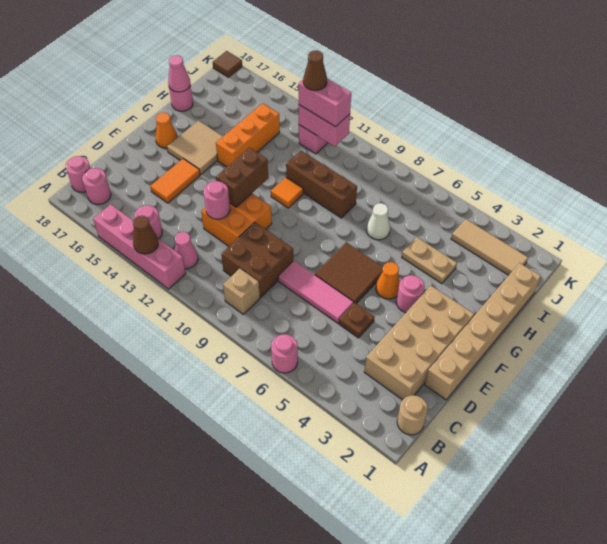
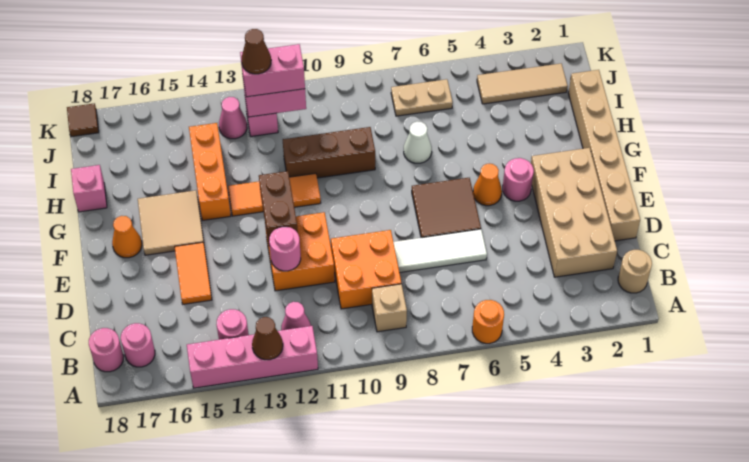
pink 1x1 round brick [271,334,298,373] -> orange 1x1 round brick [472,300,504,344]
brown 2x2 brick [221,222,293,297] -> orange 2x2 brick [331,230,401,309]
brown 1x1 plate [339,303,375,338] -> none
pink 1x3 tile [278,261,354,323] -> white 1x3 tile [393,229,487,273]
orange 1x1 tile [271,177,303,208] -> orange 1x3 tile [228,173,321,216]
tan 1x2 plate [402,237,457,284] -> tan 1x2 plate moved to [391,79,453,116]
pink 1x1 round brick [169,84,193,111] -> pink 1x1 brick [71,165,107,212]
pink 1x1 cone [168,55,190,92] -> pink 1x1 cone moved to [219,97,247,139]

